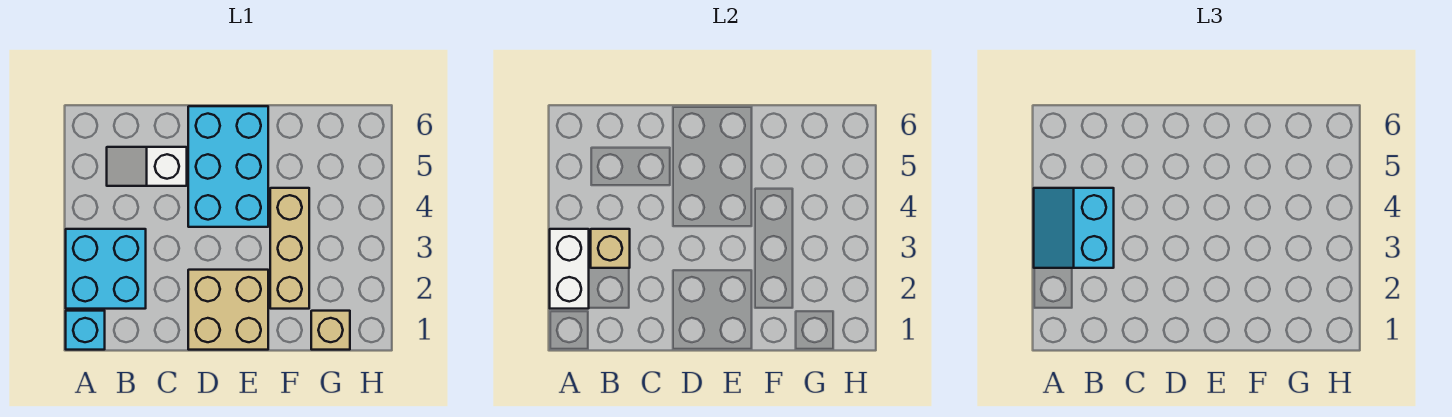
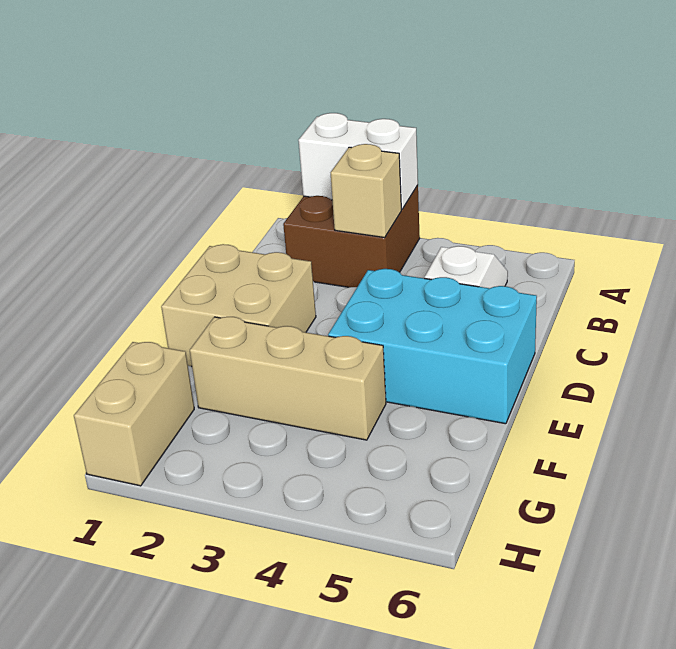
cyan 1x1 brick [66,311,105,350] -> none
cyan 2x2 brick [66,229,146,309] -> brown 2x2 brick [283,185,420,287]
cyan 2x2 slope [1034,188,1114,268] -> none
tan 1x1 brick [311,311,350,350] -> tan 1x2 brick [74,342,194,486]

